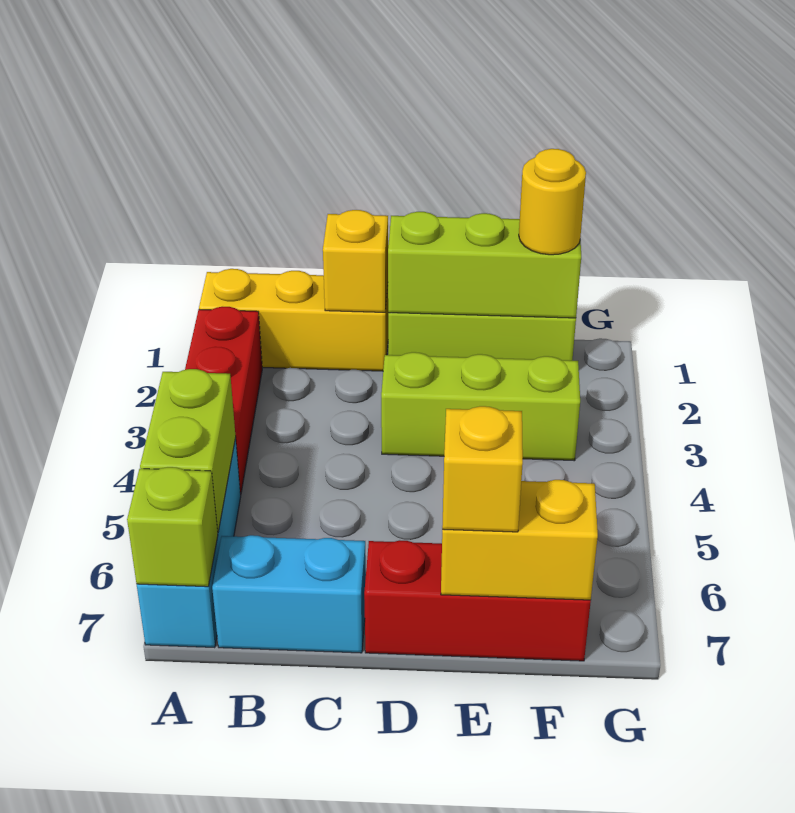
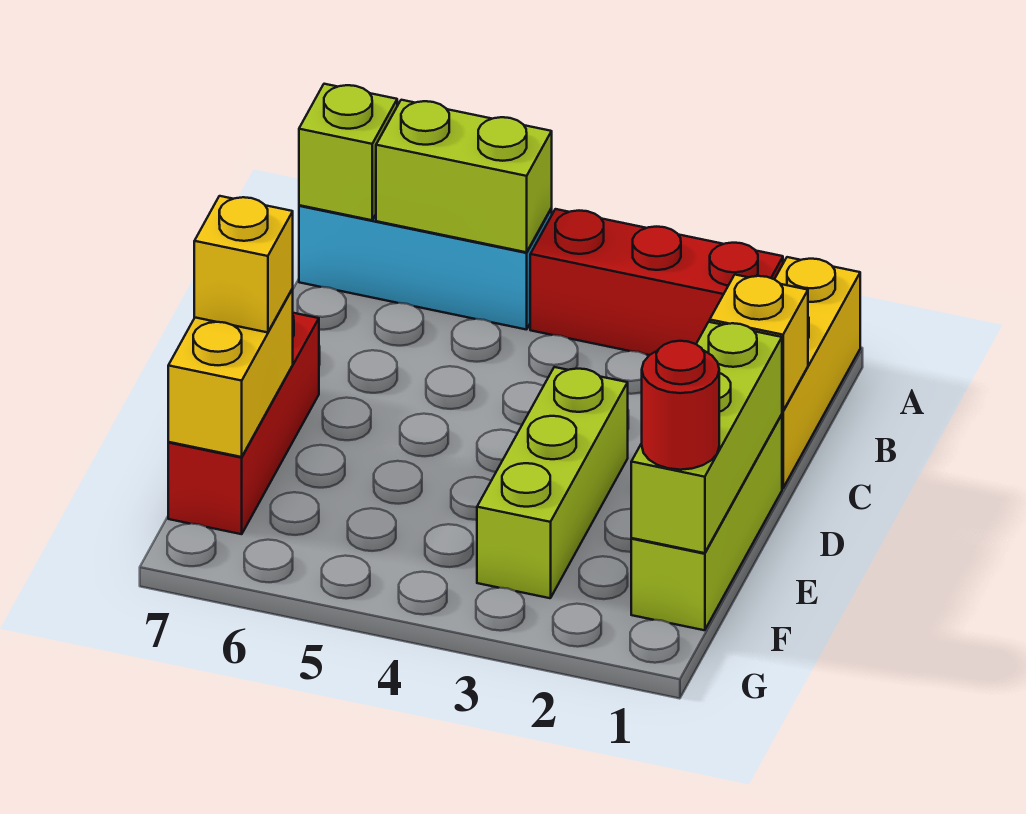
cyan 1x2 brick [212,535,366,653] -> none
yellow 1x1 round brick [519,149,586,255] -> red 1x1 round brick [642,341,719,470]

